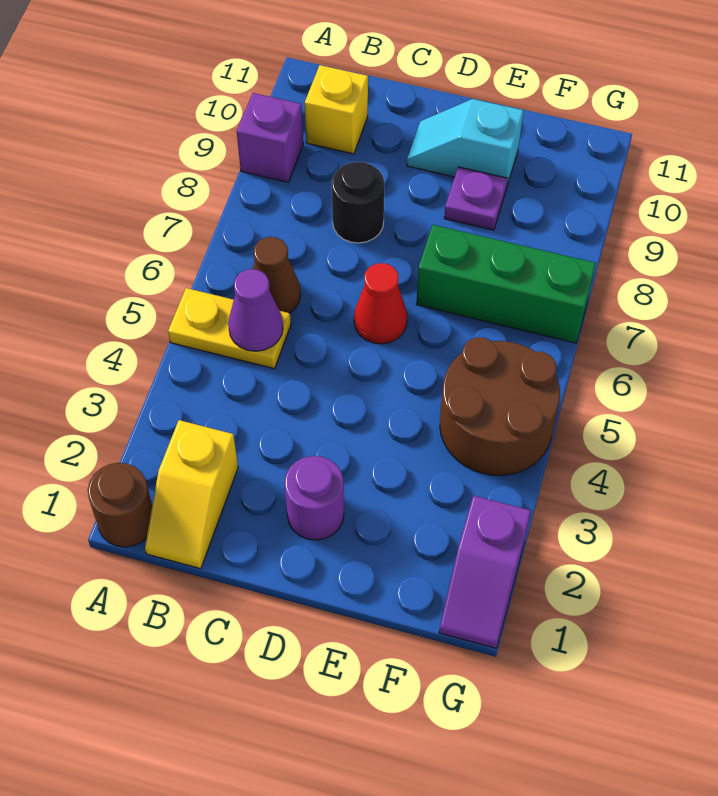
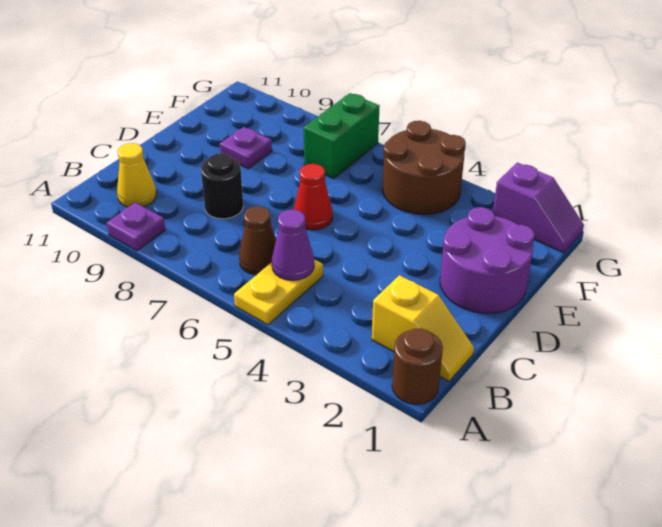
purple 1x1 brick [237,93,303,182] -> purple 1x1 plate [107,203,165,251]
yellow 1x1 brick [305,65,368,154] -> yellow 1x1 cone [117,143,156,207]
purple 1x1 round brick [284,456,344,540] -> purple 2x2 round brick [440,207,535,313]
cyan 1x2 slope [407,99,524,189] -> none
green 1x3 brick [416,225,596,343] -> green 1x2 brick [304,93,380,179]

